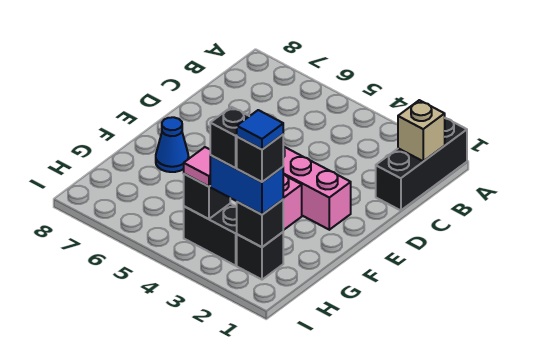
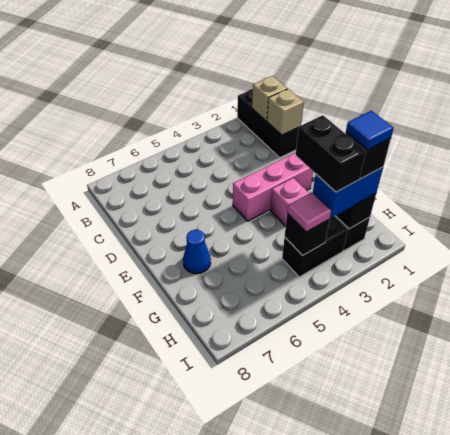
none -> tan 1x1 brick [267,89,304,135]
black 1x1 brick [210,107,249,168] -> black 1x2 brick [296,115,366,192]

